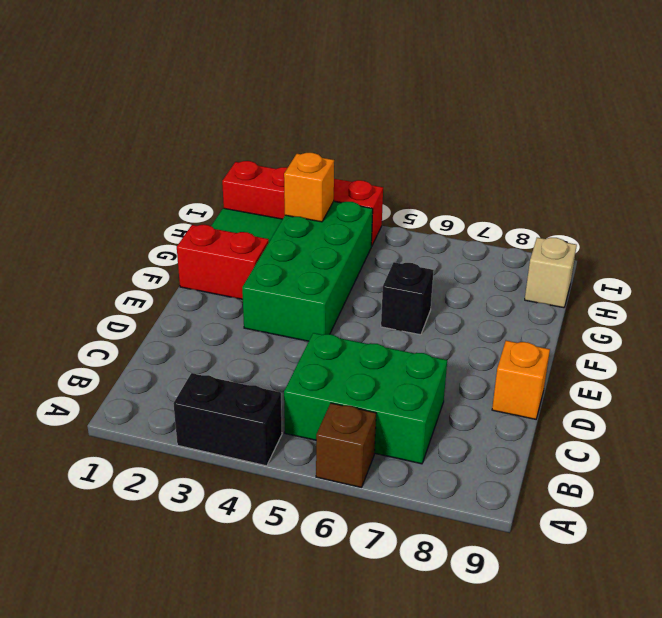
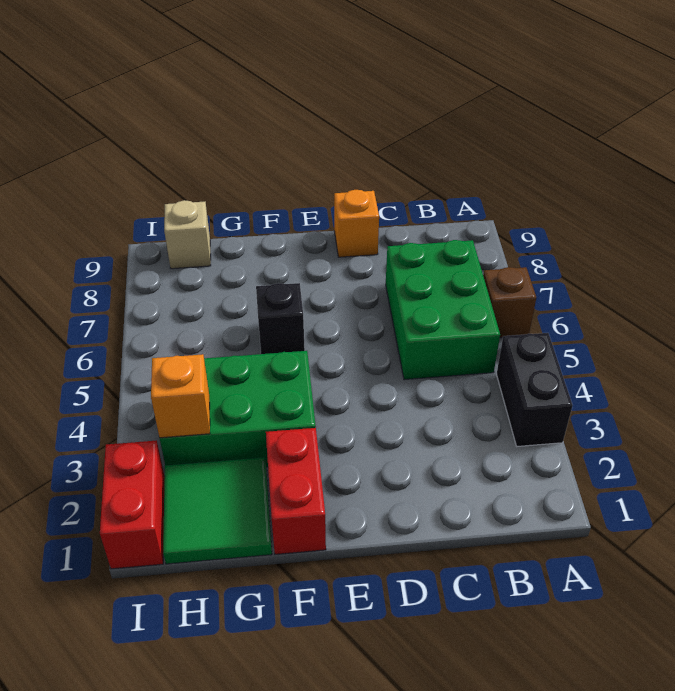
green 2x4 brick [242,202,373,341] -> green 2x3 brick [160,351,316,467]
red 1x4 brick [222,161,383,246] -> red 1x2 brick [100,440,165,569]

